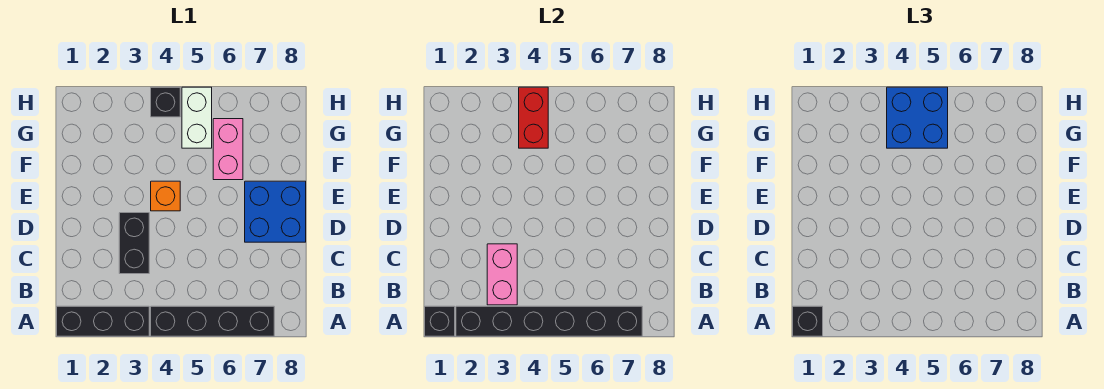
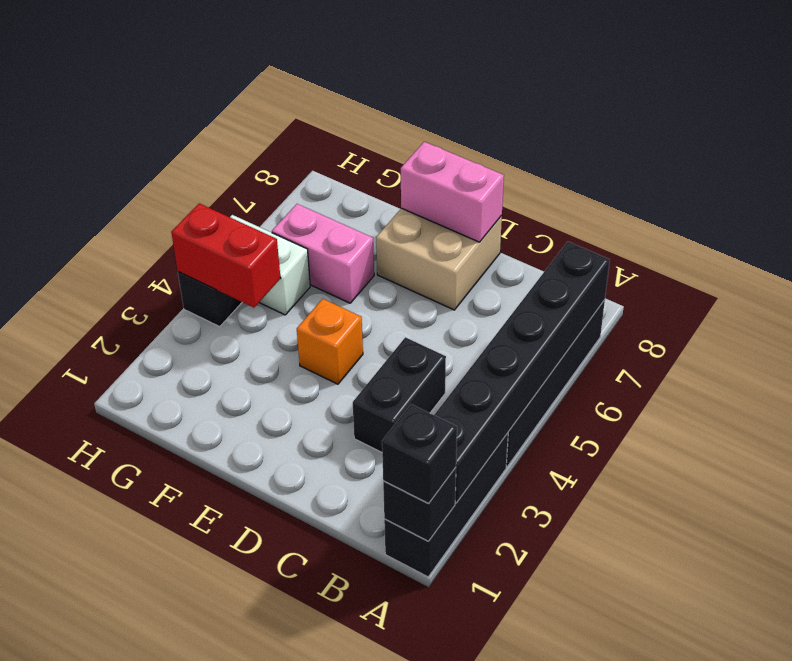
pink 1x2 brick [487,244,517,305] -> pink 1x2 brick moved to [401,142,504,242]
black 1x2 brick [119,213,149,274] -> black 1x2 brick turned to [353,337,446,452]
blue 2x2 brick [245,181,306,242] -> tan 2x2 brick [376,208,502,310]
blue 2x2 brick [887,87,948,148] -> none

